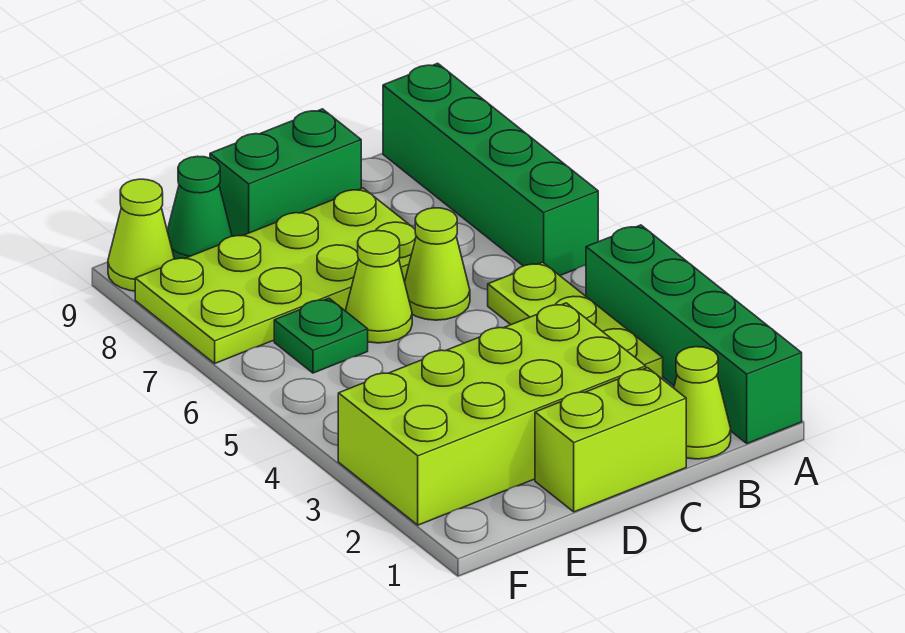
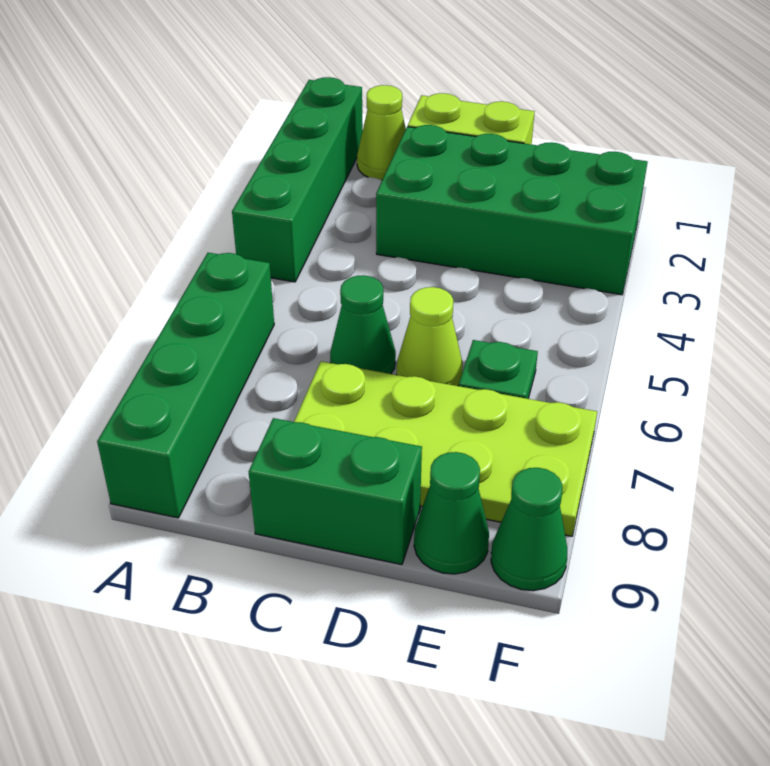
lime 1x3 plate [488,262,663,379] -> none
lime 2x4 brick [338,303,646,525] -> green 2x4 brick [376,125,647,295]
lime 1x1 cone [405,208,470,320] -> green 1x1 cone [330,275,396,374]
lime 1x1 cone [108,179,174,291] -> green 1x1 cone [491,468,567,591]

